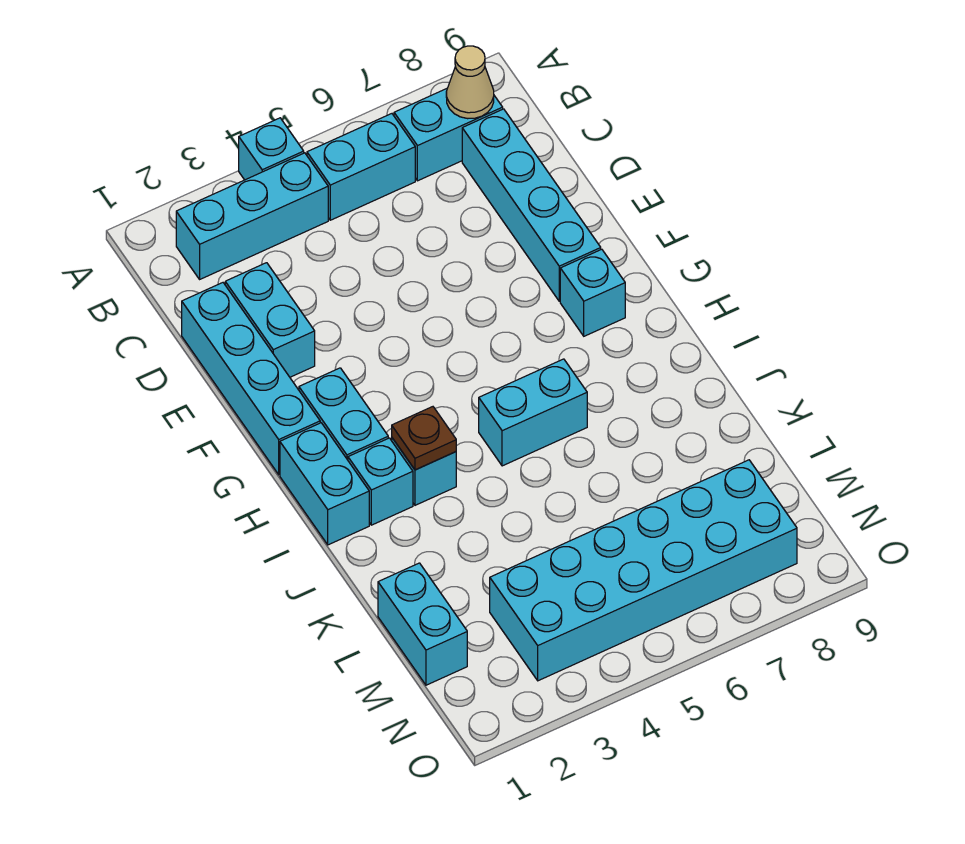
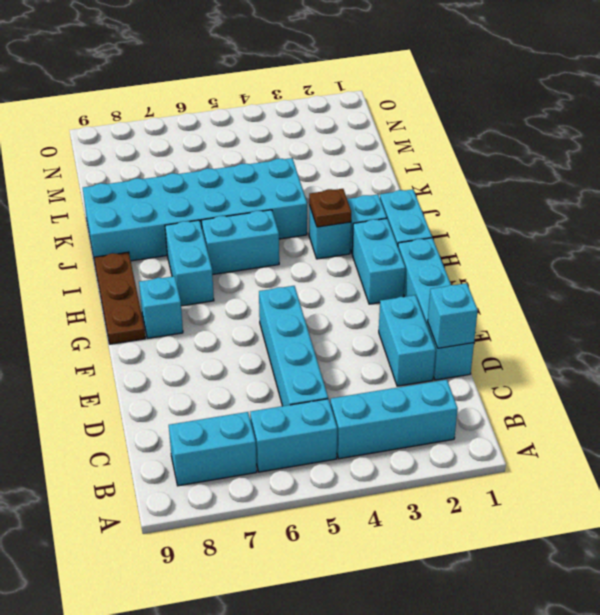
cyan 1x1 brick [239,118,304,180] -> cyan 1x1 brick moved to [428,283,478,348]
tan 1x1 cone [446,46,494,119] -> none
cyan 1x4 brick [462,109,601,301] -> cyan 1x4 brick moved to [259,286,328,406]
none -> brown 1x3 plate [94,252,145,344]
cyan 1x2 brick [378,563,467,685] -> cyan 1x2 brick moved to [165,220,214,306]
cyan 2x6 brick [490,460,797,681] -> cyan 2x6 brick moved to [83,158,307,262]

